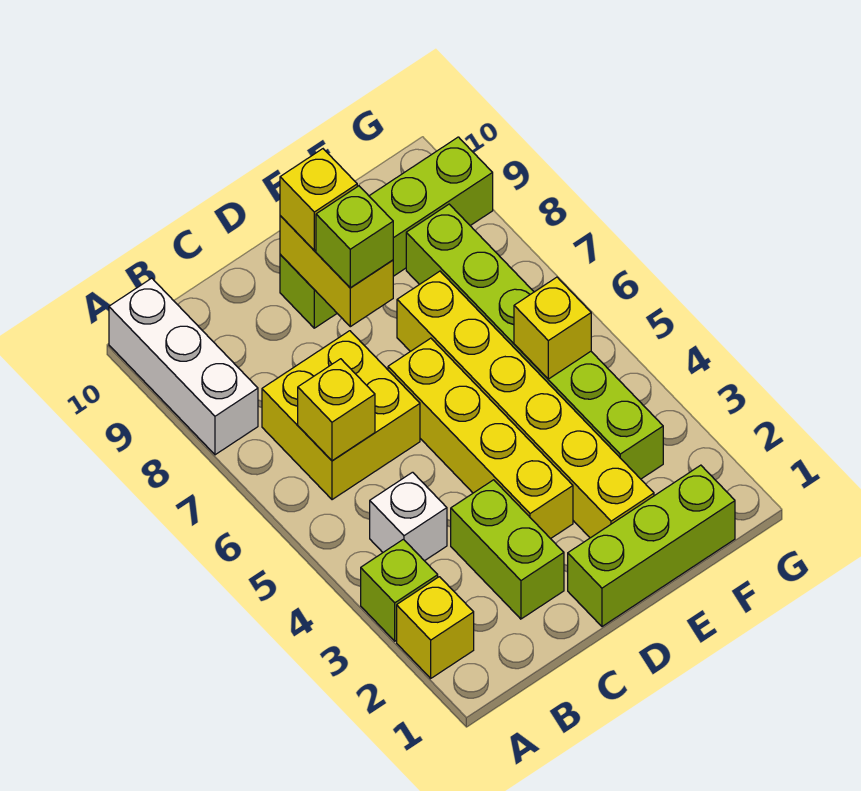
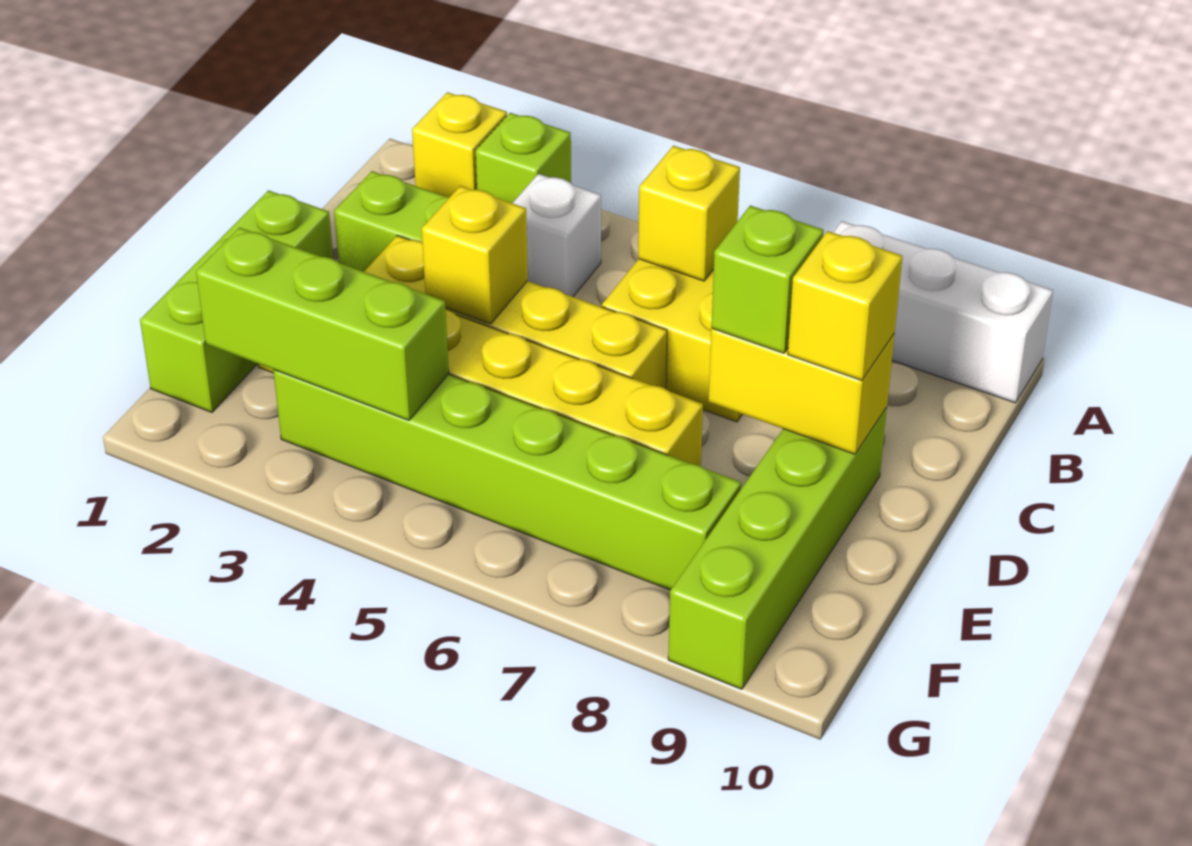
none -> lime 1x3 brick [196,227,449,420]
yellow 1x1 brick [514,277,591,379] -> yellow 1x1 brick moved to [422,186,528,324]

